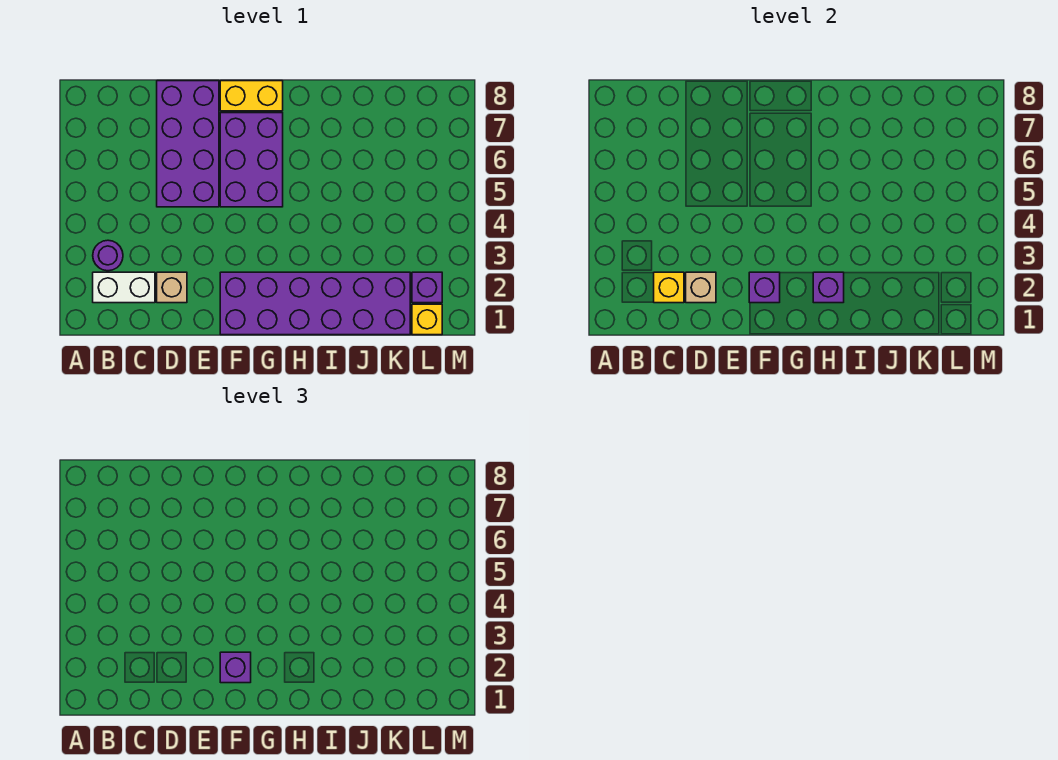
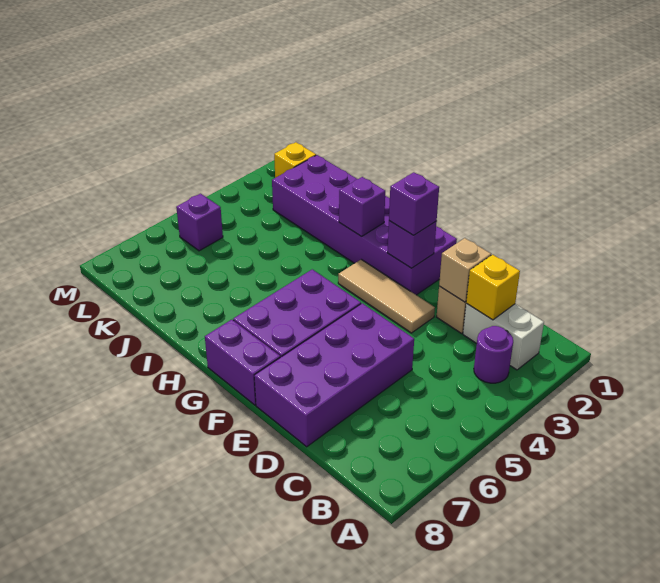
none -> tan 1x3 tile [338,259,435,333]
yellow 1x2 brick [220,81,283,111] -> purple 1x2 brick [205,320,280,405]
purple 1x1 brick [412,272,442,303] -> purple 1x1 brick moved to [176,194,223,251]

